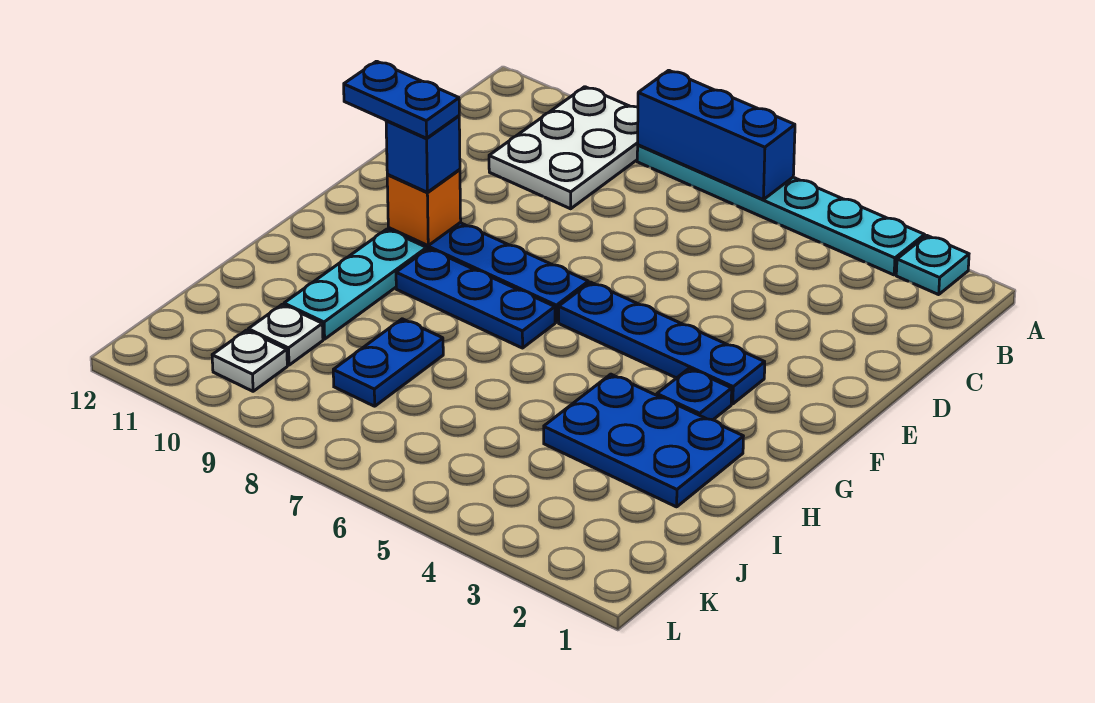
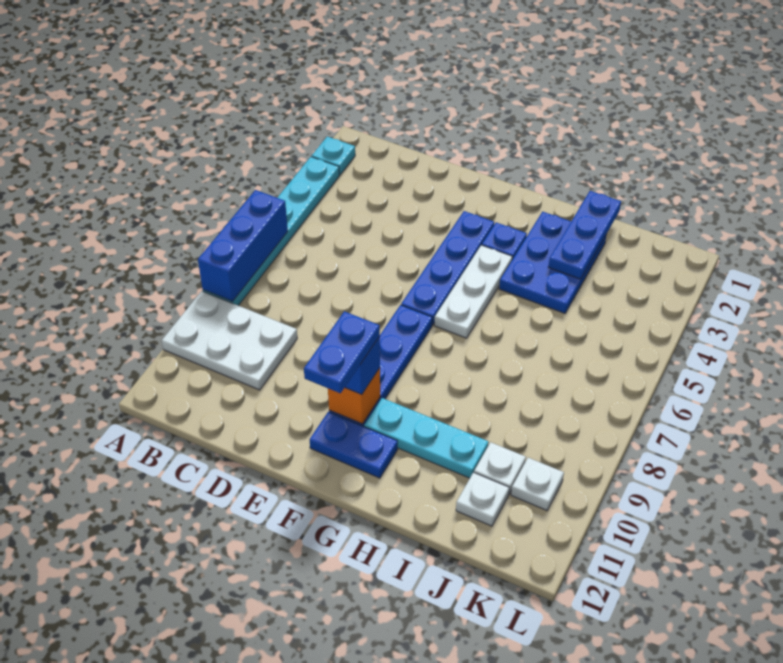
none -> white 1x3 plate [434,245,512,338]
blue 1x3 plate [396,249,555,348] -> blue 1x3 plate moved to [548,191,621,279]
blue 1x2 plate [333,319,443,406] -> blue 1x2 plate moved to [310,412,398,478]
none -> white 1x1 plate [456,472,509,526]

